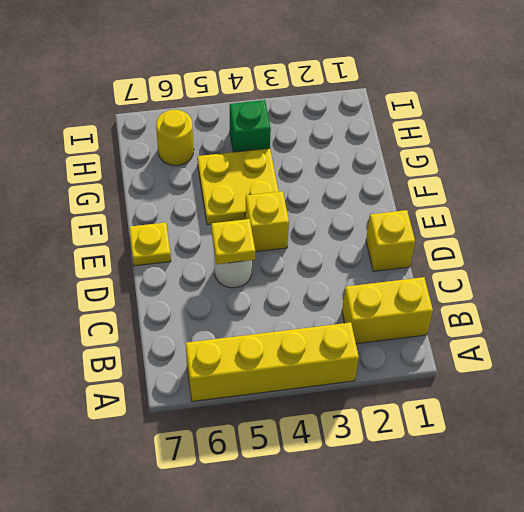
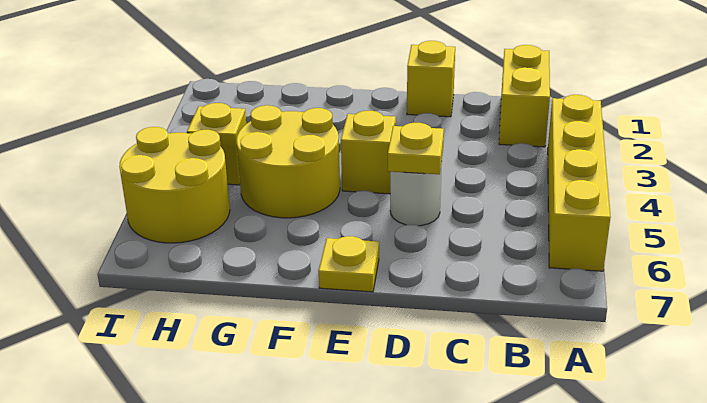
yellow 2x2 plate [197,148,279,225] -> yellow 2x2 round brick [236,105,340,218]
green 1x1 brick [230,100,271,152] -> yellow 1x1 brick [187,103,246,185]
yellow 1x1 round brick [156,110,194,166] -> yellow 2x2 round brick [119,127,230,243]

